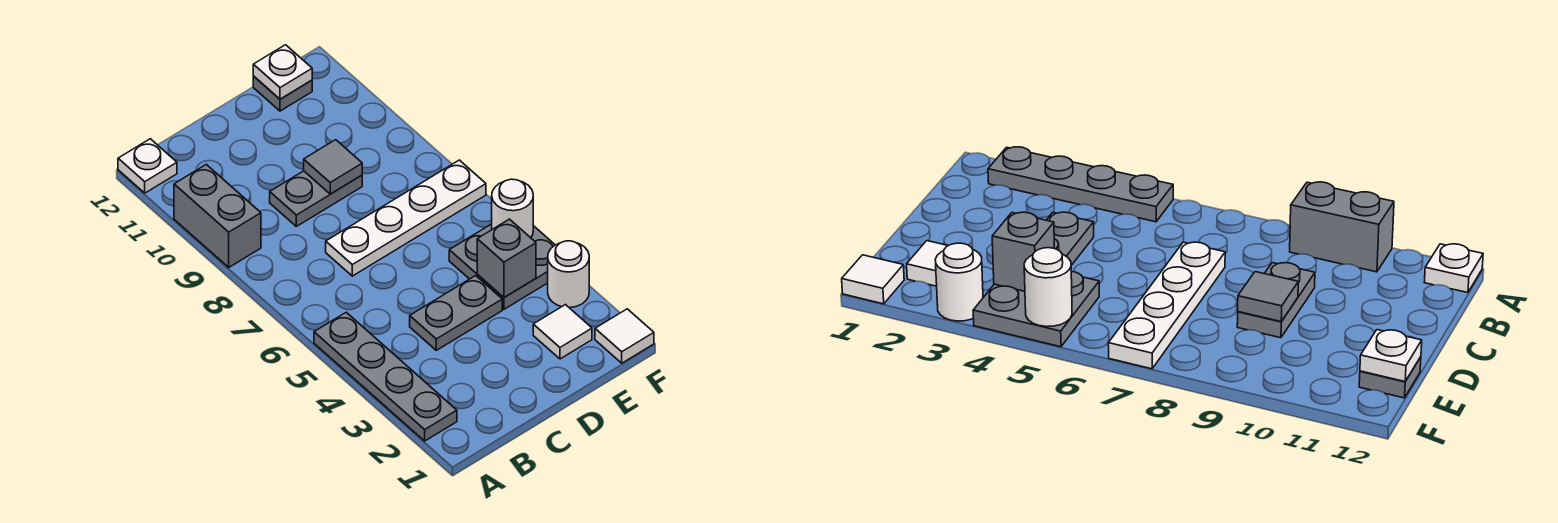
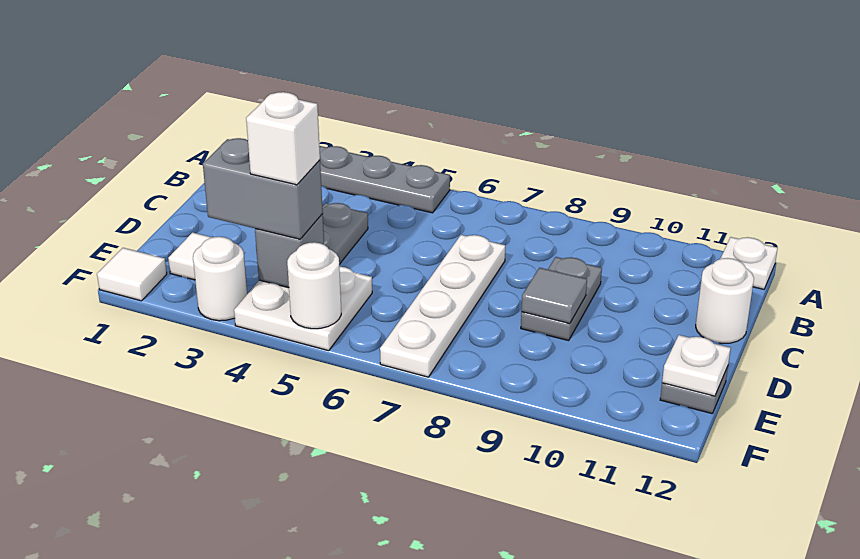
grey 1x2 brick [174,165,261,267] -> grey 1x2 brick moved to [203,138,323,239]
none -> white 1x1 round brick [696,258,754,344]
grey 2x2 plate [449,224,555,309] -> white 2x2 plate [234,267,372,351]
none -> white 1x1 brick [246,92,320,185]

